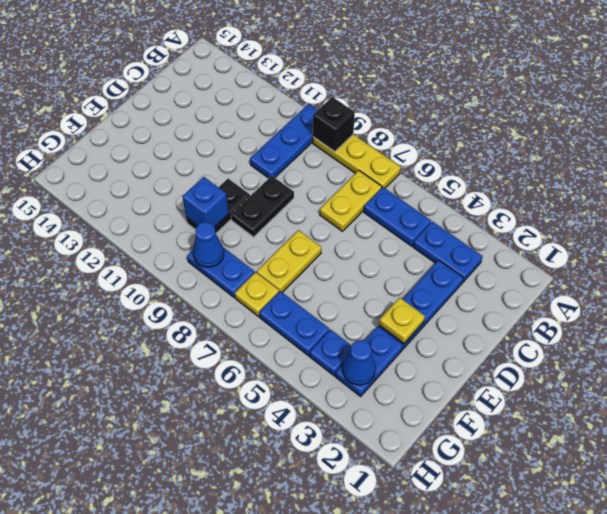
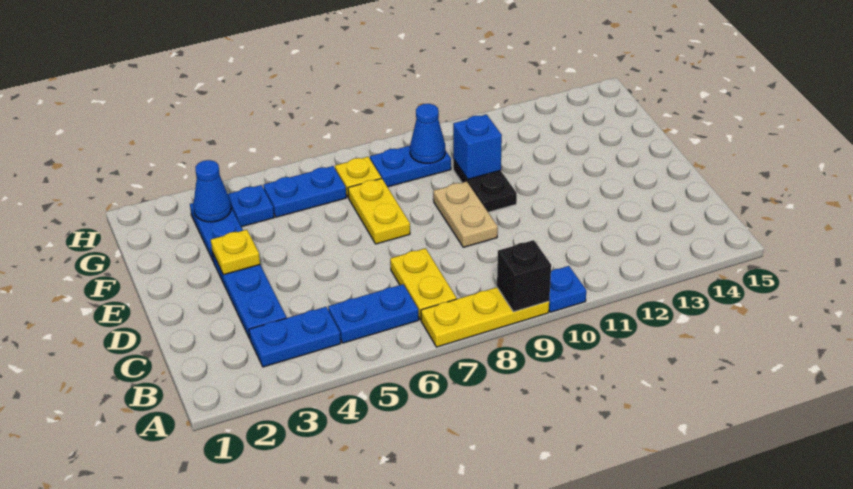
blue 1x3 plate [250,104,317,178] -> blue 1x1 plate [549,266,586,312]
black 1x2 plate [231,176,294,237] -> tan 1x2 plate [433,181,498,247]

